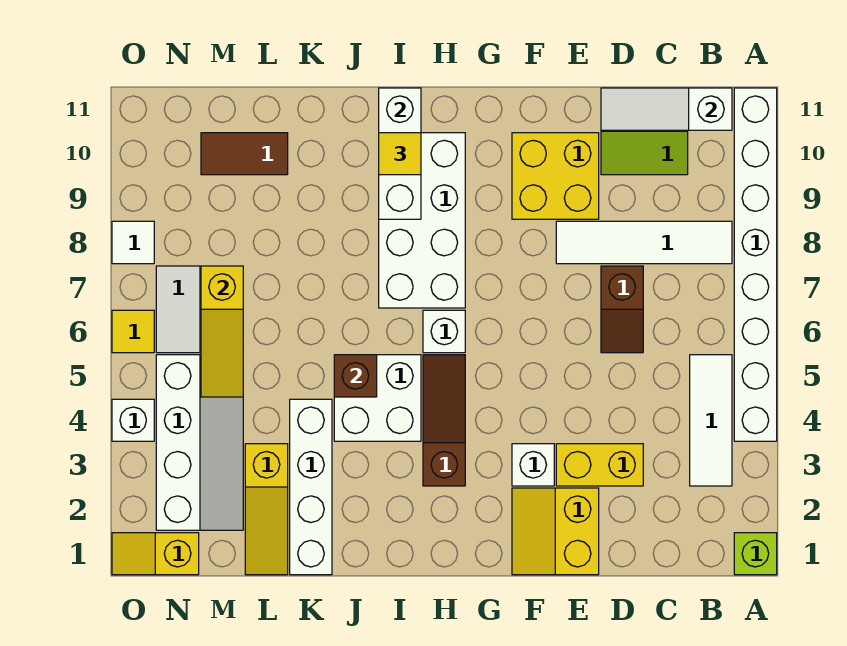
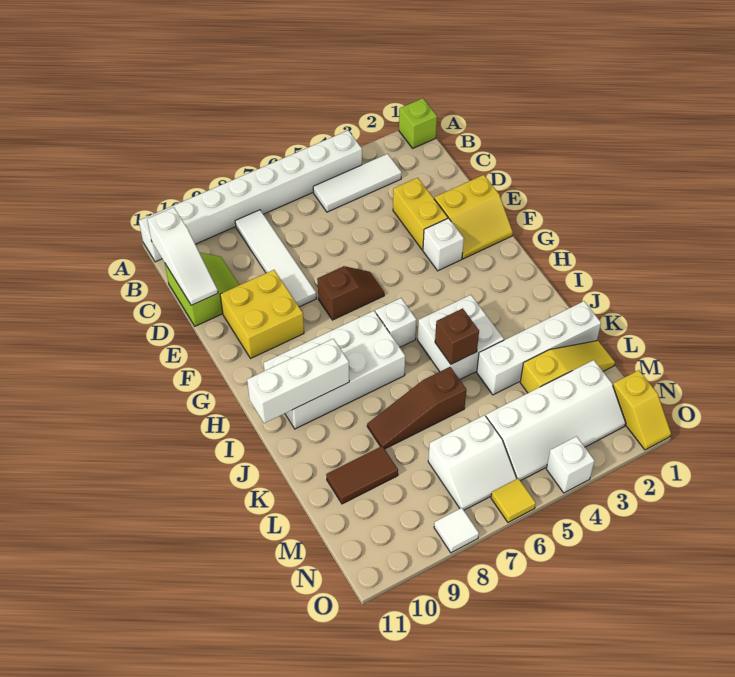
brown 1x2 slope [601,266,643,353] -> brown 1x2 slope moved to [317,266,384,320]
brown 1x3 slope [423,355,465,486] -> brown 1x3 slope moved to [367,367,466,449]
yellow 1x1 tile [379,133,421,175] -> none
brown 1x2 tile [201,133,288,175] -> brown 1x2 tile turned to [326,446,398,504]
white 2x4 slope [156,355,243,530] -> white 2x4 slope turned to [486,360,626,481]
yellow 1x3 slope [201,266,243,397] -> none

